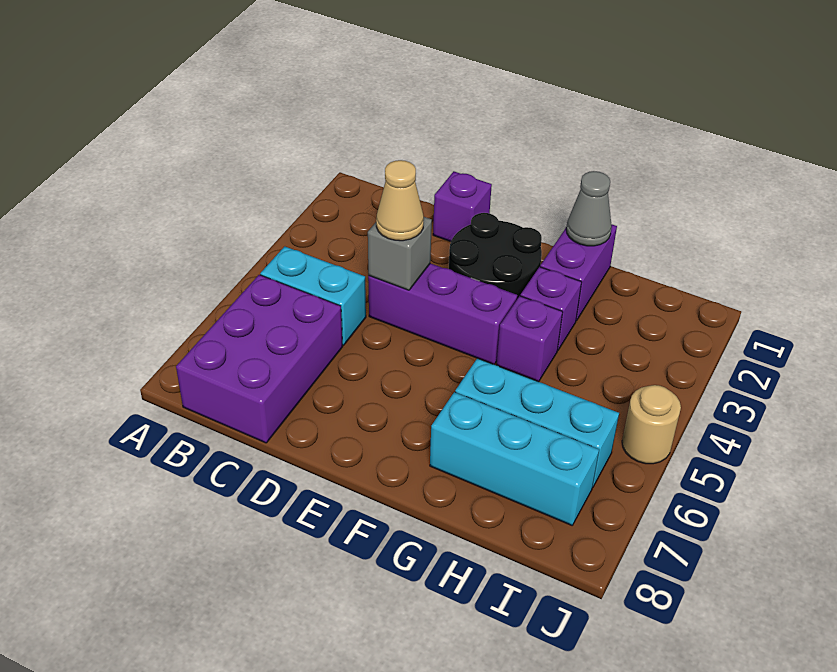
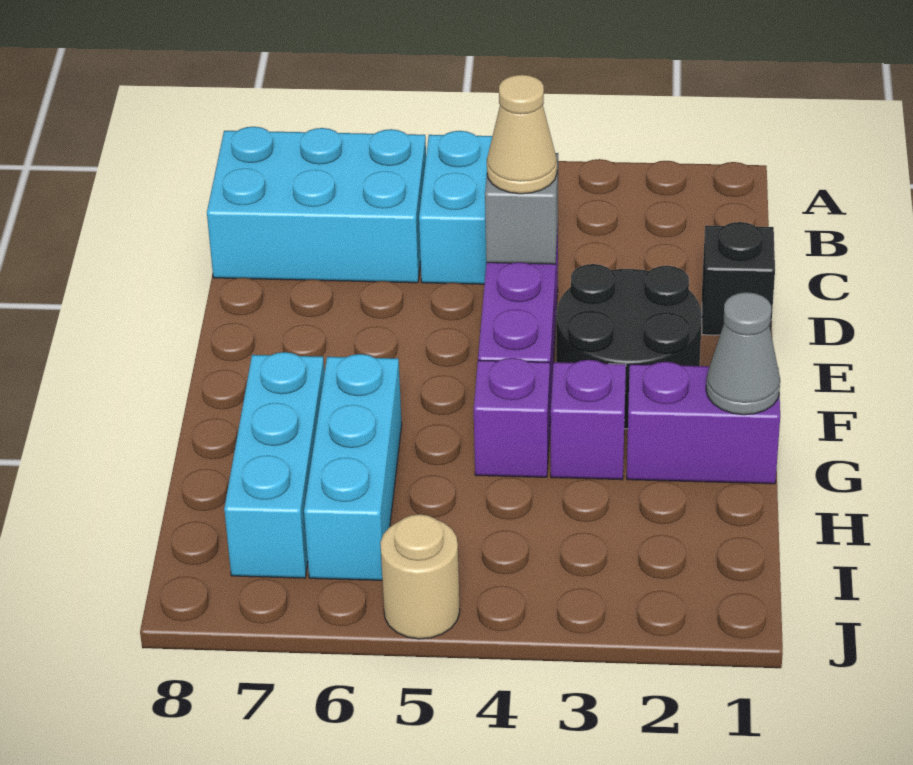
purple 2x3 brick [176,275,343,443] -> cyan 2x3 brick [207,127,426,283]
purple 1x1 brick [433,171,492,242] -> black 1x1 brick [702,222,775,335]

